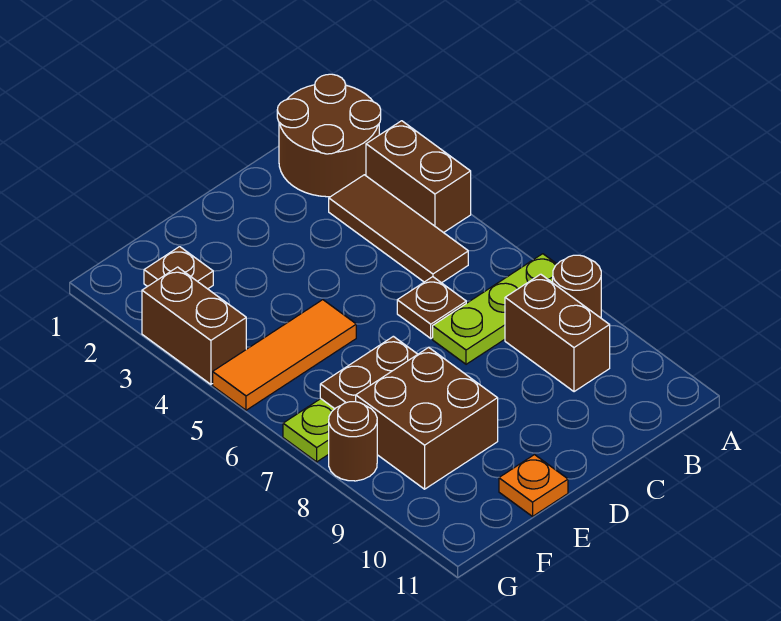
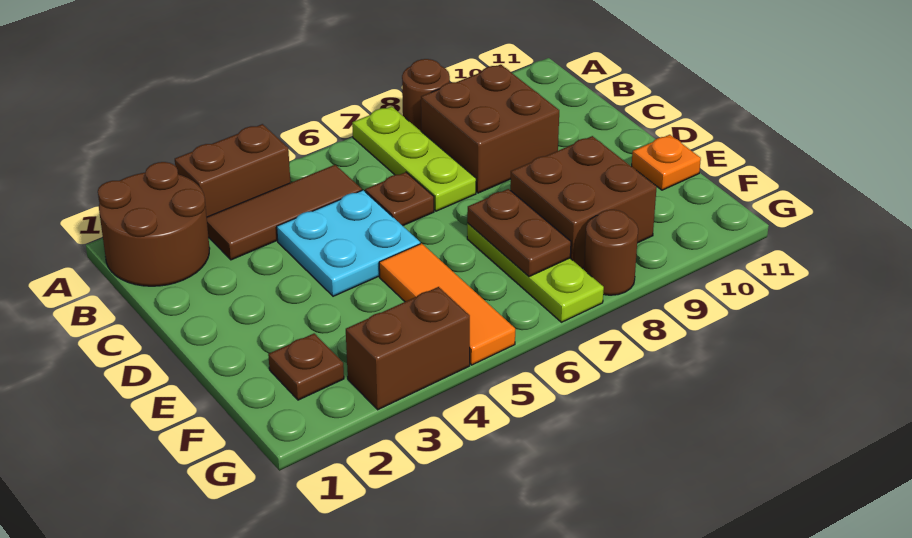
brown 1x2 brick [505,274,610,392] -> brown 2x2 brick [421,65,559,193]
none -> cyan 2x2 plate [277,190,421,296]

